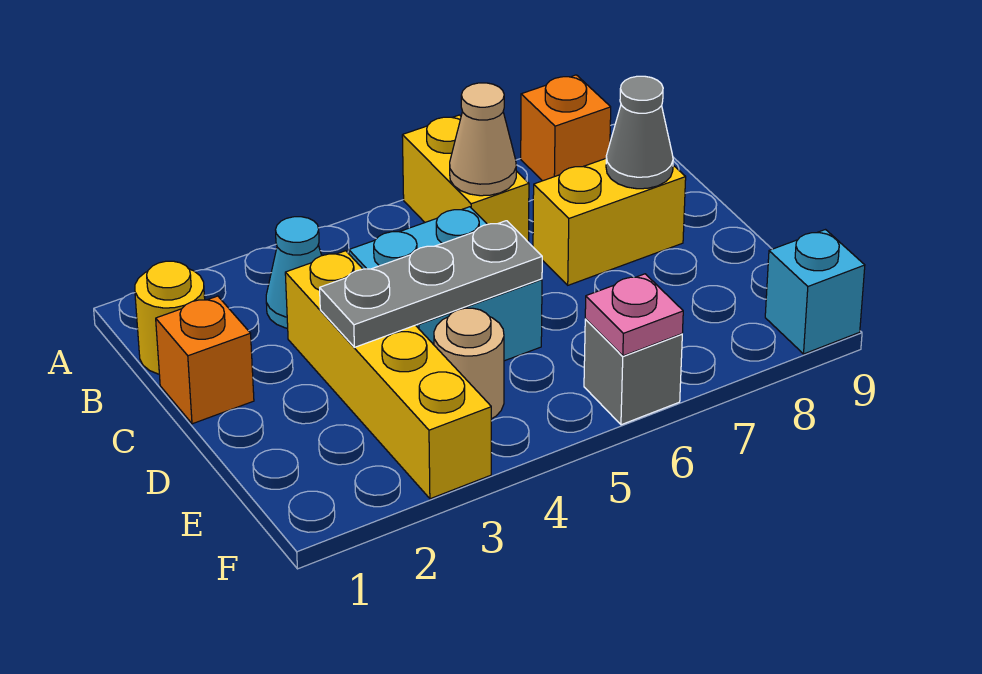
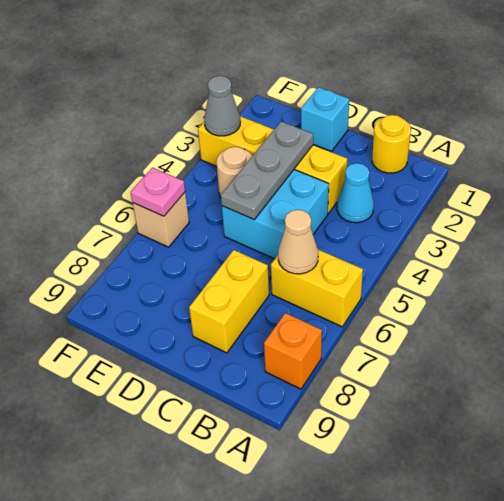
orange 1x1 brick [156,296,254,424] -> none
grey 1x1 cone [606,76,673,189] -> grey 1x1 cone moved to [204,76,241,136]
grey 1x1 brick [584,319,682,425] -> tan 1x1 brick [133,192,189,247]
cyan 1x1 brick [765,230,865,354] -> cyan 1x1 brick moved to [301,87,349,152]

